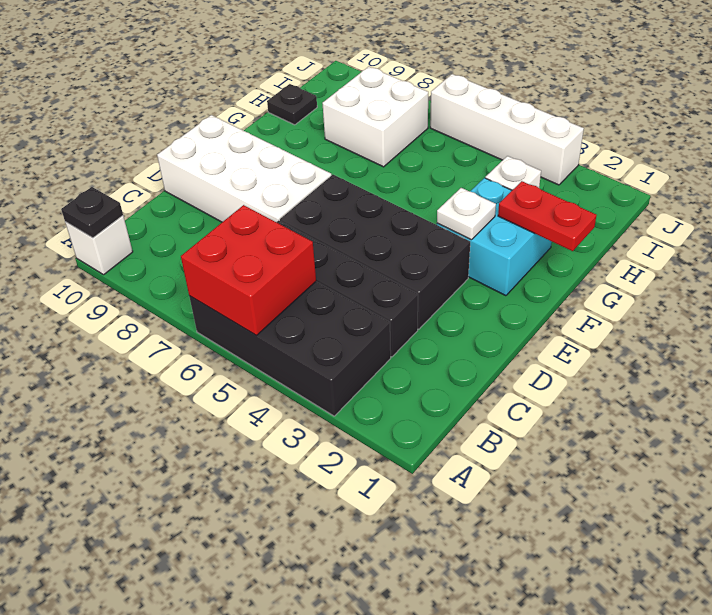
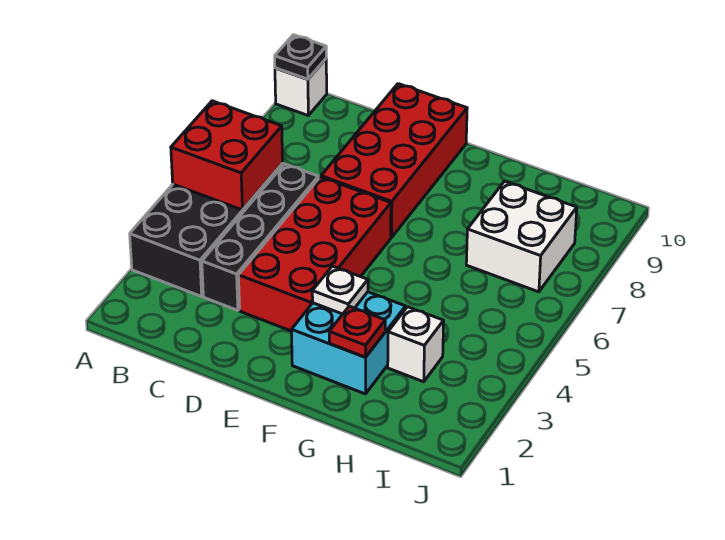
black 2x4 brick [280,175,470,329] -> red 2x4 brick [238,177,391,331]
white 2x4 brick [157,115,332,222] -> red 2x4 brick [321,84,467,238]
red 1x2 plate [498,181,597,251] -> red 1x1 plate [329,306,385,357]
black 1x1 plate [267,84,317,125] -> none
white 1x4 brick [430,74,584,185] -> none

